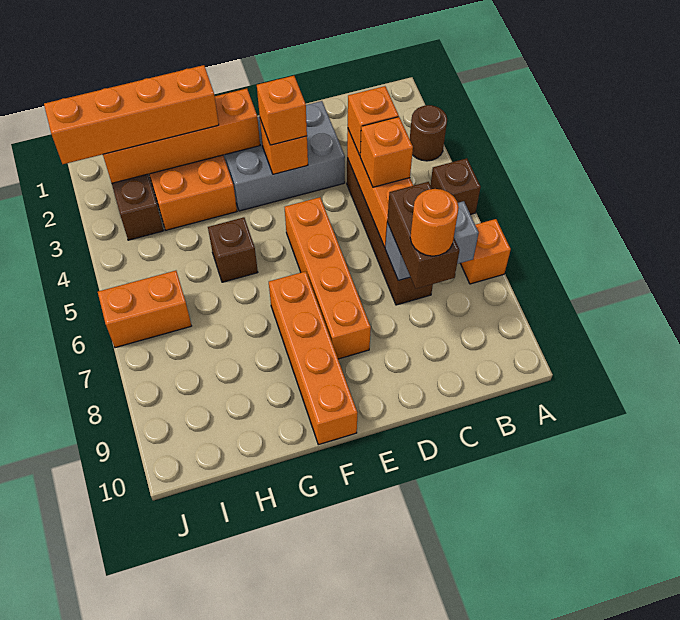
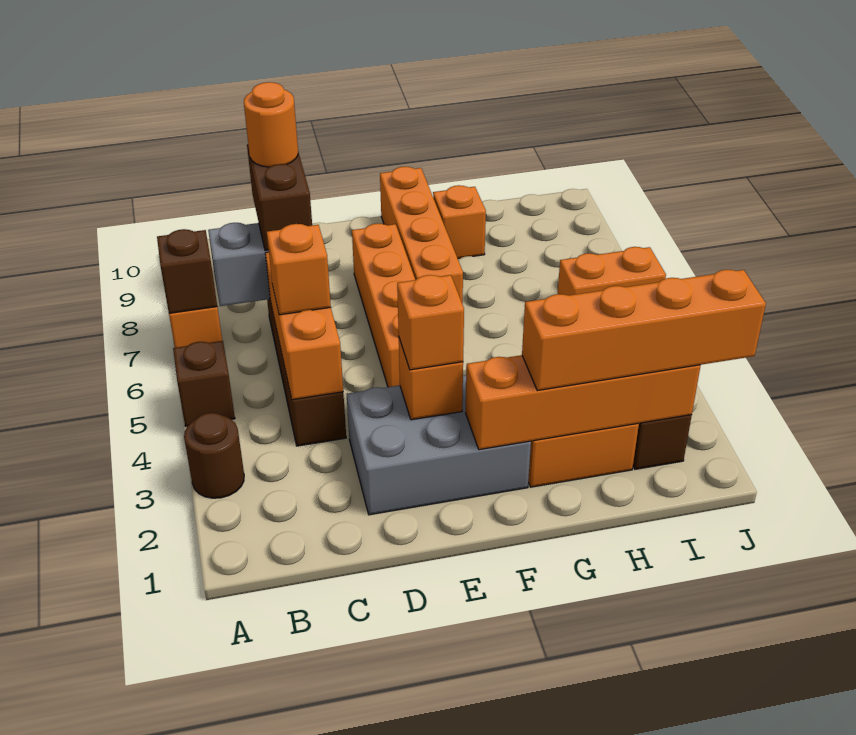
orange 1x1 brick [348,86,399,155] -> orange 1x1 brick moved to [433,185,486,258]
brown 1x1 brick [208,217,258,282] -> brown 1x1 brick moved to [157,229,217,313]

